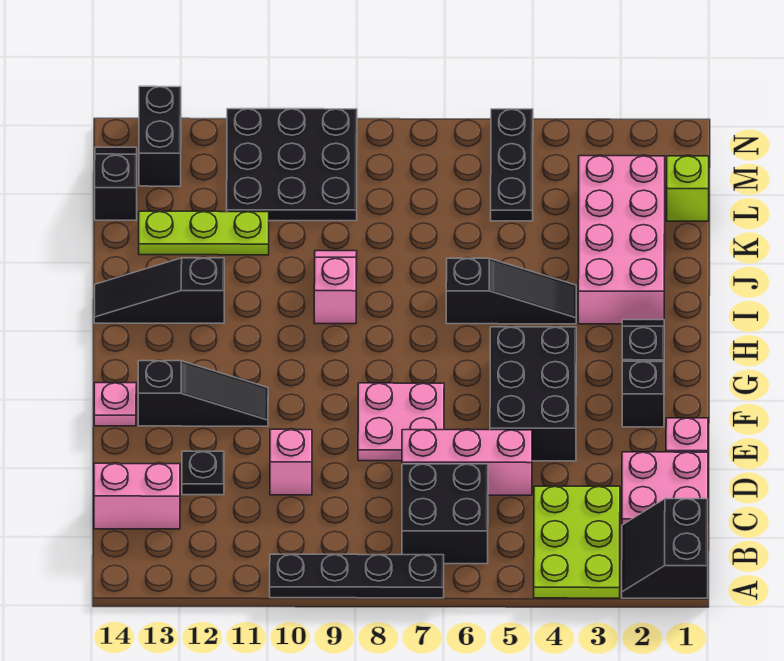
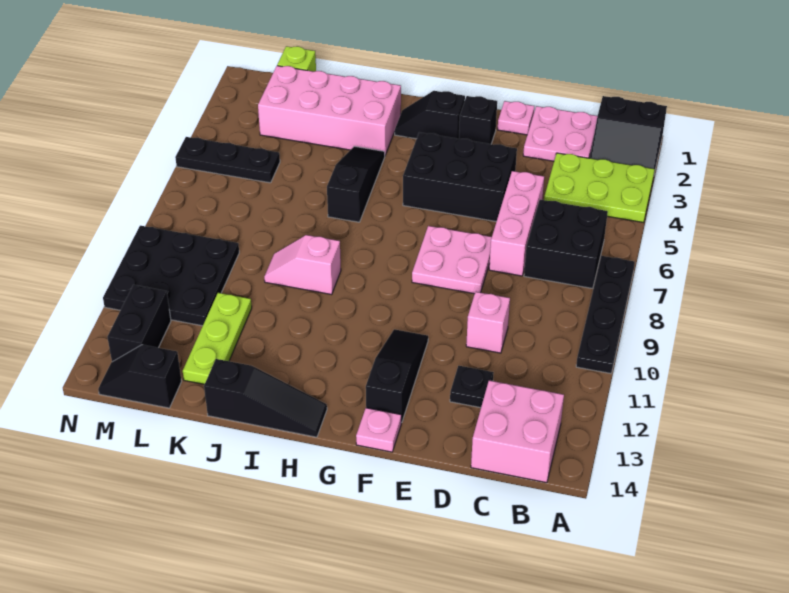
pink 1x2 brick [94,463,180,529] -> pink 2x2 brick [471,380,564,483]
black 1x3 slope [94,258,224,323] -> black 1x3 slope turned to [204,359,327,437]
black 1x2 brick [139,86,181,186] -> black 1x2 brick turned to [107,285,171,362]

